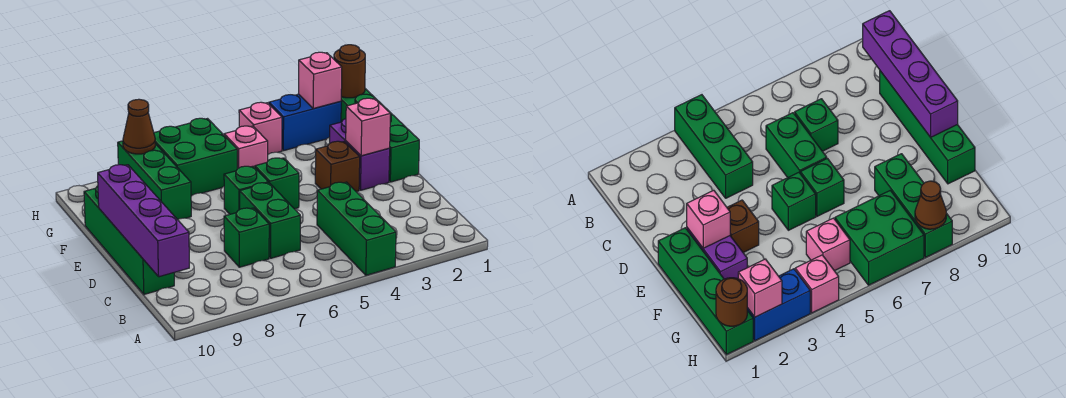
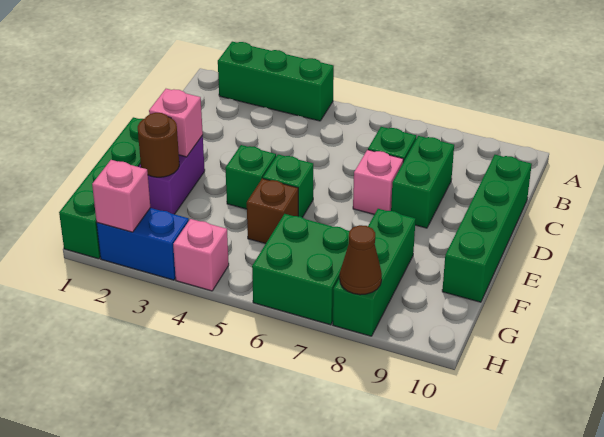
green 1x3 brick [317,182,396,275] -> green 1x3 brick turned to [218,42,334,121]
purple 1x4 brick [98,165,189,277] -> none
green 1x2 brick [240,183,300,258] -> green 1x2 brick moved to [391,136,454,228]
brown 1x1 brick [315,141,360,192] -> brown 1x1 brick moved to [247,178,298,244]
green 1x1 brick [224,166,268,214] -> green 1x1 brick moved to [225,145,276,209]
pink 1x1 brick [224,126,268,169] -> pink 1x1 brick moved to [353,150,403,214]
brown 1x1 round brick [334,45,365,98] -> brown 1x1 round brick moved to [138,113,179,177]

